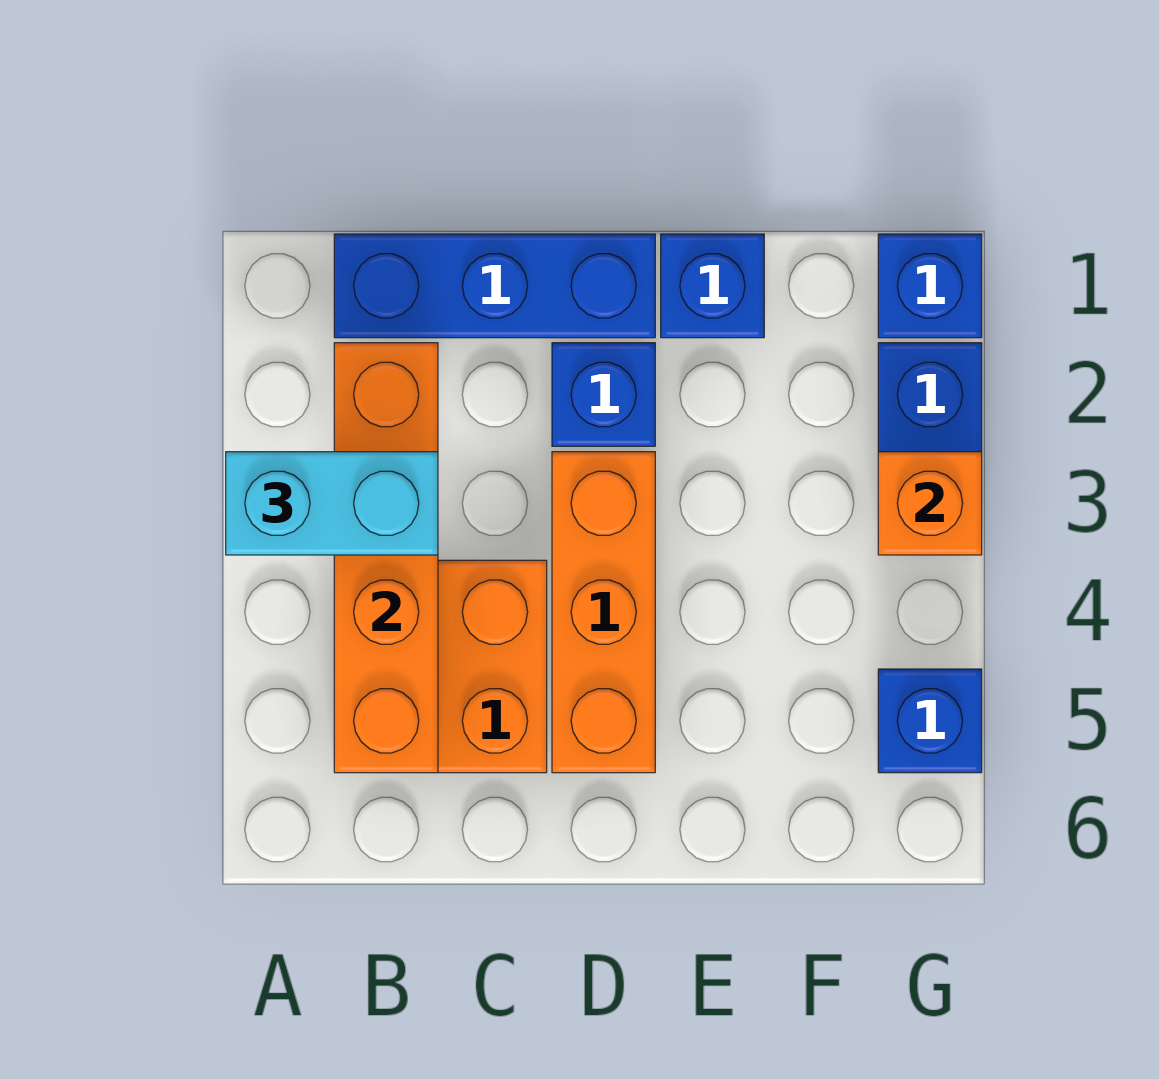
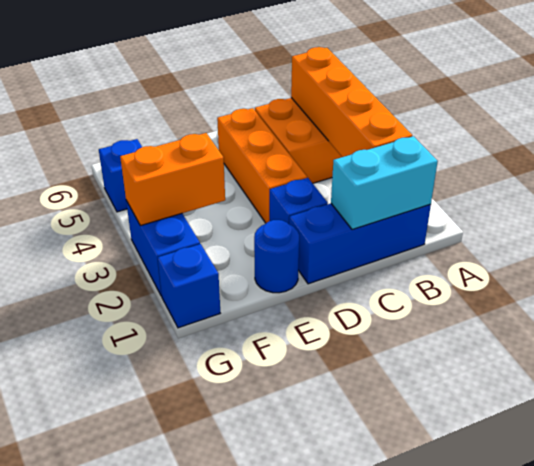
cyan 1x2 brick [226,452,438,555] -> cyan 1x2 brick moved to [331,136,438,230]
blue 1x1 brick [661,234,764,338] -> blue 1x1 round brick [254,220,299,293]
orange 1x1 brick [878,452,982,555] -> orange 1x2 brick [120,133,225,226]

